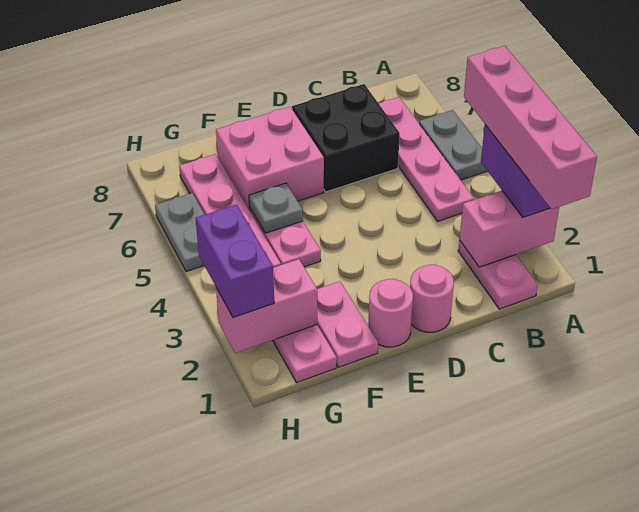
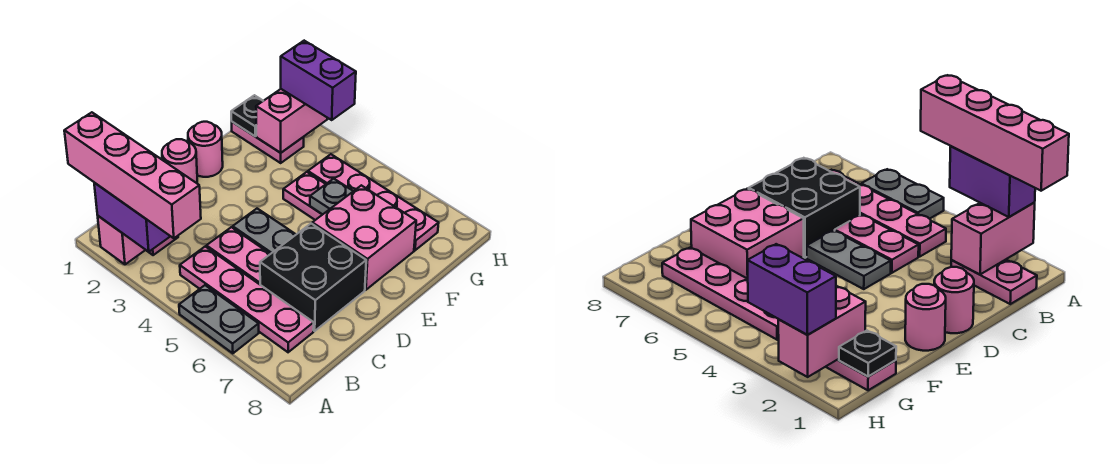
pink 1x2 plate [317,281,378,367] -> pink 1x2 plate moved to [207,227,270,284]
none -> black 1x1 plate [231,95,263,136]
grey 1x2 plate [155,193,205,272] -> grey 1x2 plate moved to [233,209,296,254]

